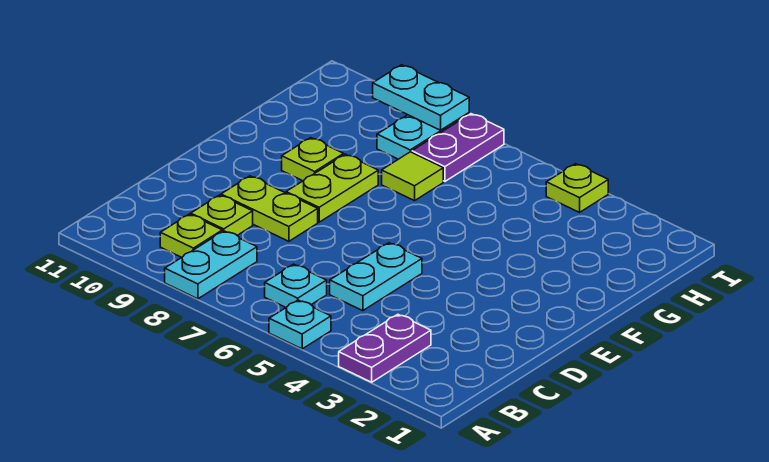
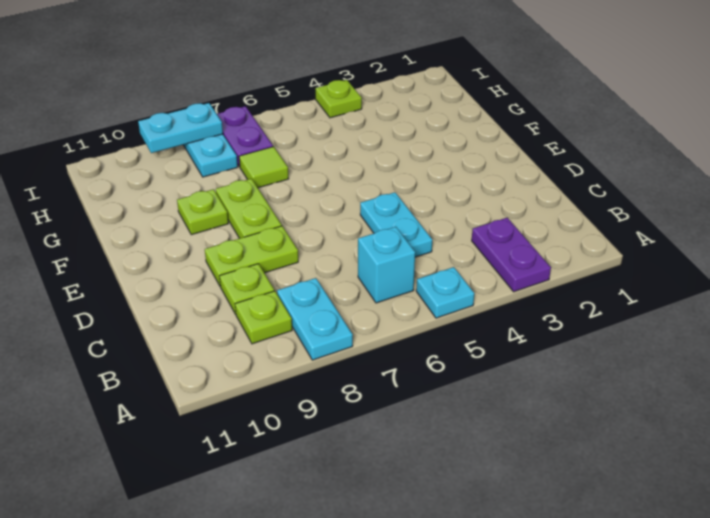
cyan 1x1 plate [265,264,327,307] -> cyan 1x1 brick [358,227,415,303]

